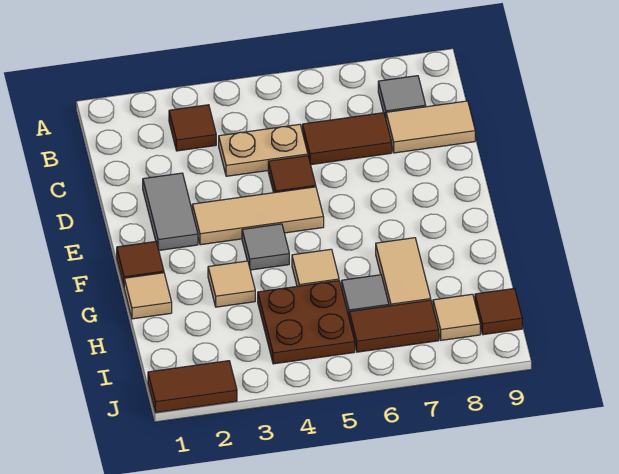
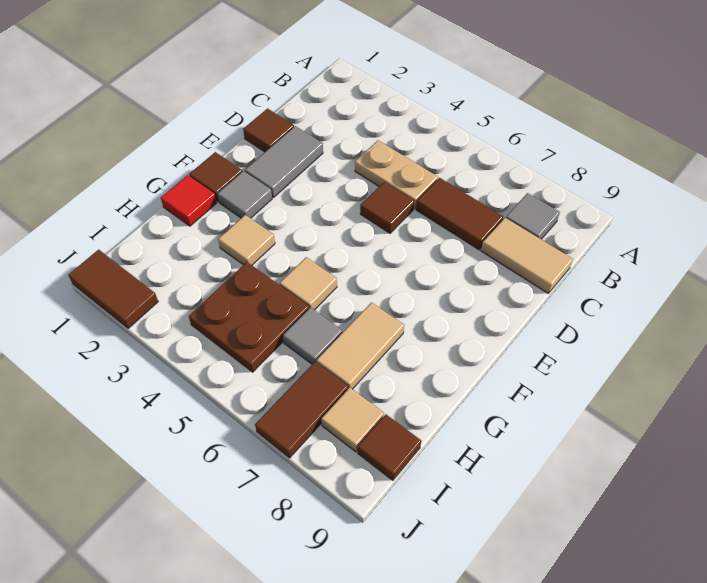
brown 1x1 tile [169,105,216,151] -> brown 1x1 tile moved to [243,109,294,152]
tan 1x3 tile [192,187,324,245] -> none
grey 1x1 tile [242,224,289,270] -> grey 1x1 tile moved to [218,171,272,218]
tan 1x1 tile [124,273,172,319] -> red 1x1 tile [161,175,217,226]
brown 1x2 tile [349,300,439,352] -> brown 1x2 tile turned to [255,362,348,458]

